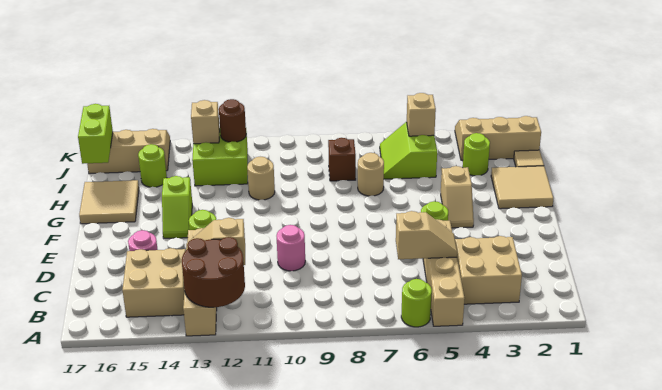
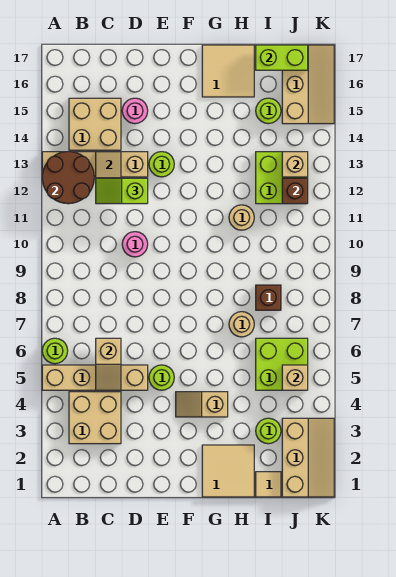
lime 1x2 slope [162,176,192,238] -> lime 1x2 slope moved to [96,178,148,204]
lime 2x2 slope [380,122,437,179] -> lime 2x2 brick [256,338,308,390]
brown 1x1 round brick [219,99,246,142] -> brown 1x1 brick [282,178,308,204]

